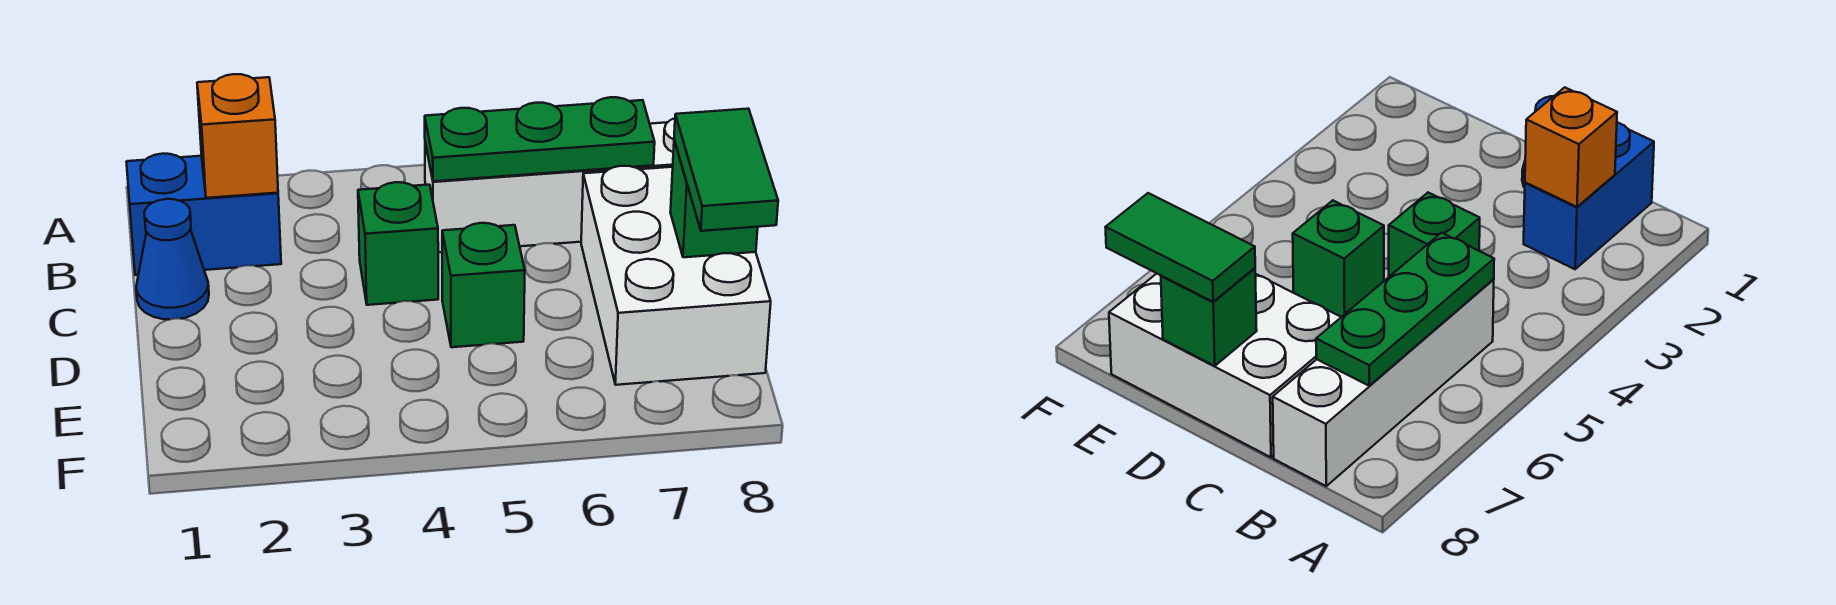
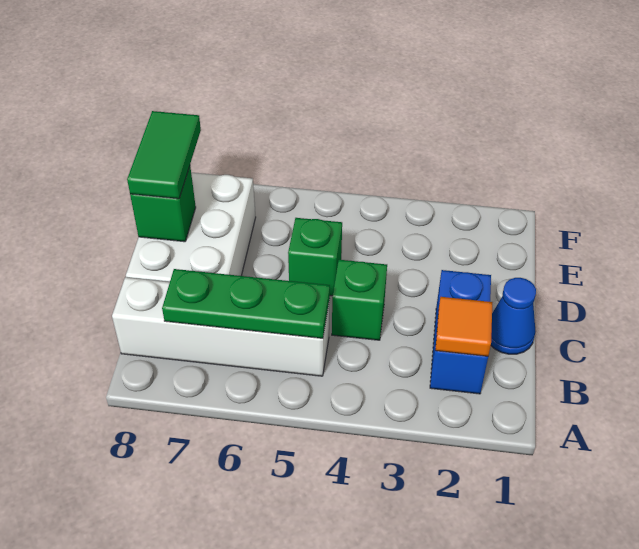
blue 1x2 brick [127,154,281,275] -> blue 1x2 brick turned to [430,270,491,394]
orange 1x1 brick [197,74,278,198] -> orange 1x1 tile [435,297,493,356]

